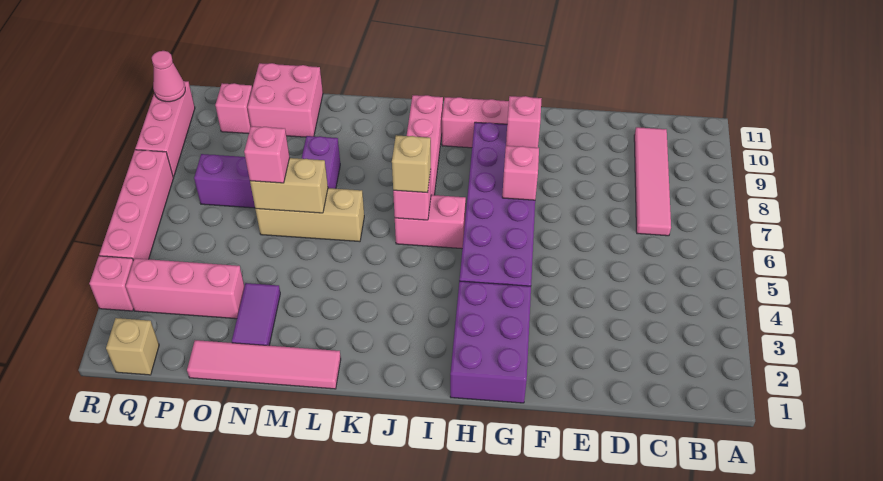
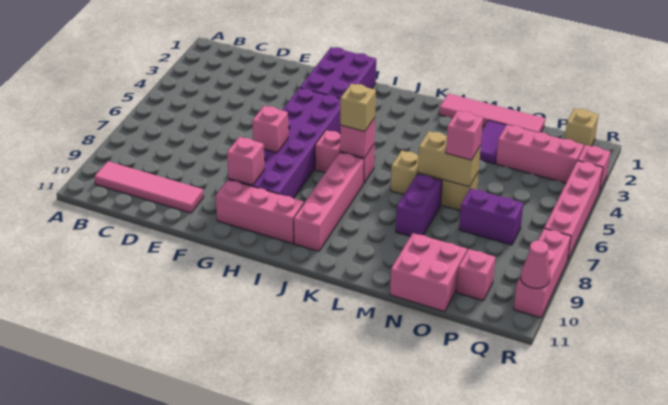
pink 1x4 tile [634,127,671,236] -> pink 1x4 tile turned to [94,161,204,213]

